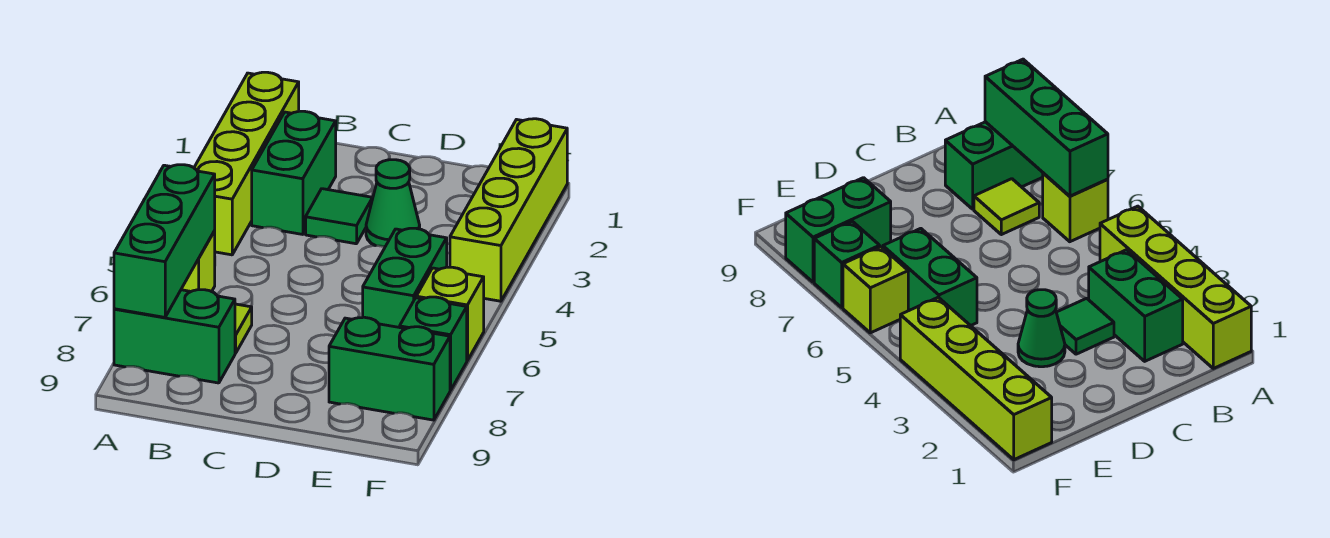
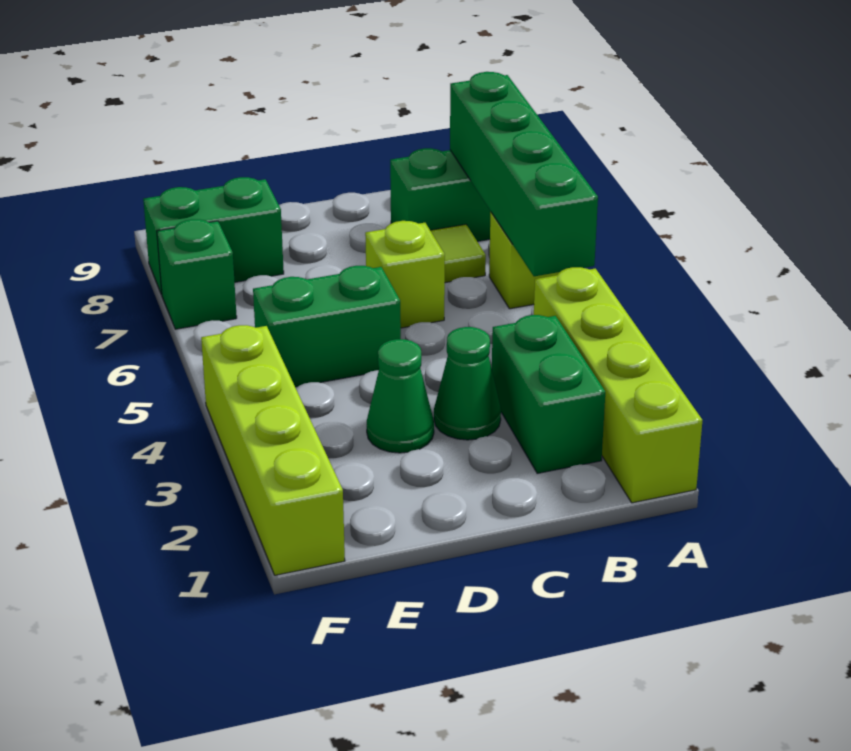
green 1x3 brick [114,165,215,317] -> green 1x4 brick [450,72,598,276]
green 1x1 tile [306,189,373,244] -> green 1x1 cone [434,327,501,440]
green 1x2 brick [363,228,447,327] -> green 1x2 brick turned to [253,266,401,387]
lime 1x1 brick [416,267,484,361] -> lime 1x1 brick moved to [365,221,445,328]

